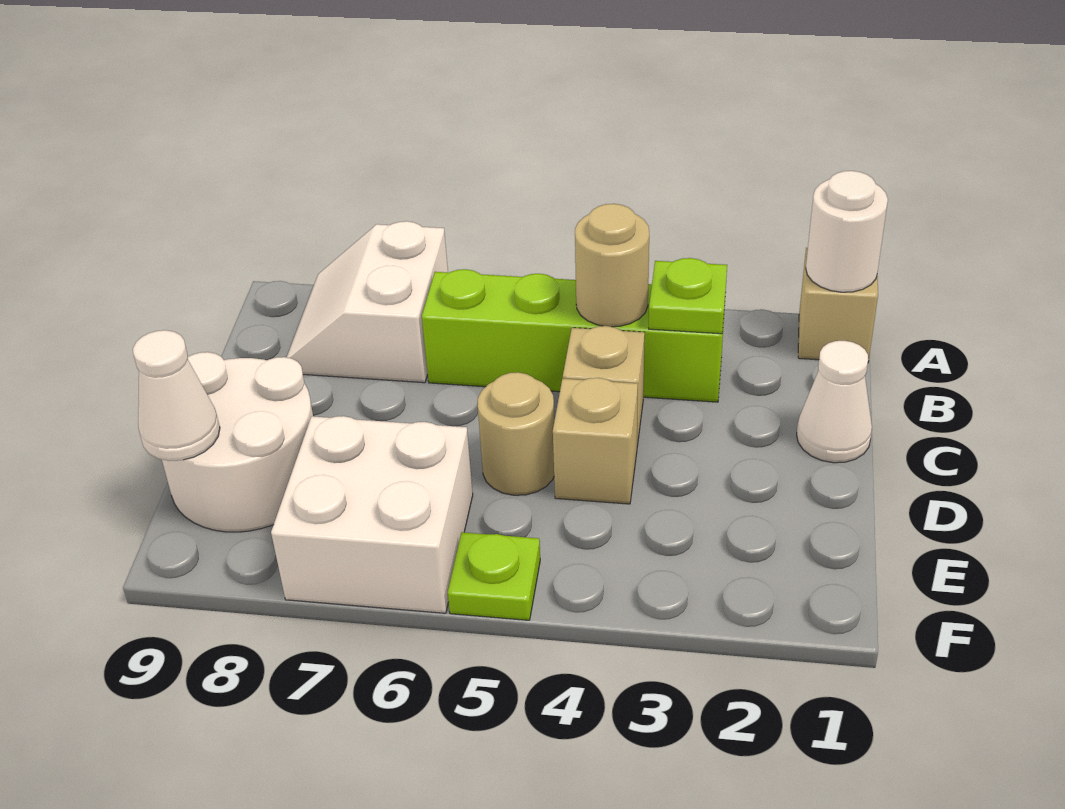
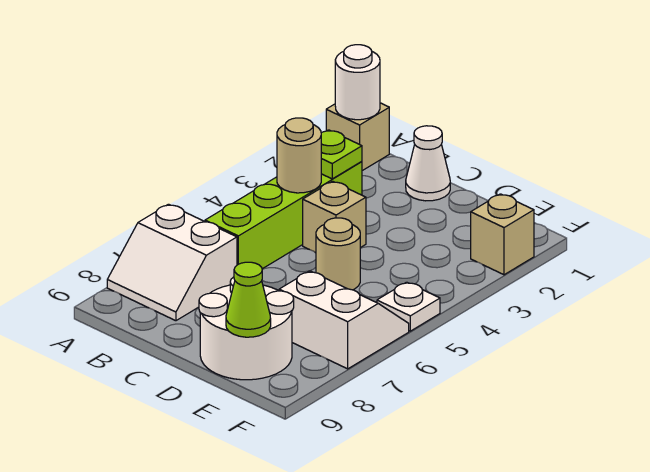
tan 1x1 brick [553,378,638,504] -> tan 1x1 brick moved to [471,194,534,275]
white 2x2 brick [271,416,473,613] -> white 2x2 slope [279,271,409,369]
white 1x1 cone [133,330,220,461] -> lime 1x1 cone [226,262,271,337]
lime 1x1 plate [448,532,540,620] -> white 1x1 plate [377,282,440,331]

